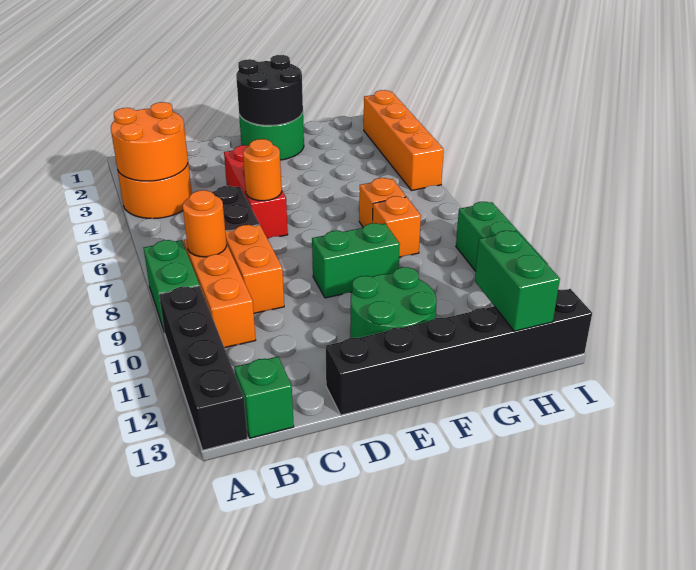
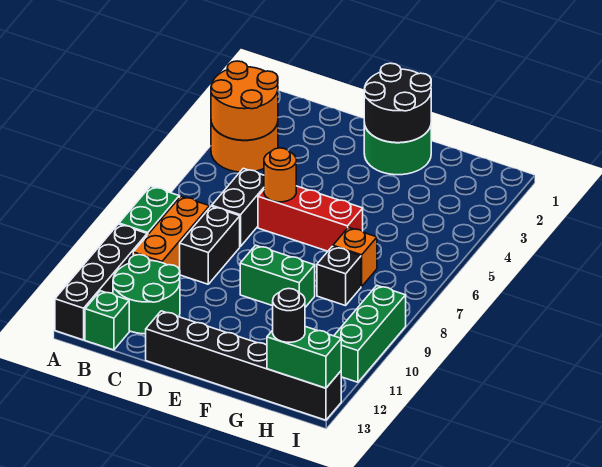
orange 1x1 round brick [183,190,227,257] -> none
orange 1x2 brick [225,225,284,313] -> black 1x2 brick [180,206,240,284]
red 1x3 brick [224,145,288,239] -> red 1x3 brick turned to [258,186,363,251]
green 2x2 round brick [350,267,437,338] -> green 2x2 round brick moved to [113,255,180,334]
orange 1x1 brick [373,196,421,257] -> black 1x1 brick [317,246,361,306]
green 1x2 brick [475,231,560,331] -> green 1x2 brick turned to [267,327,341,388]
none -> black 1x1 round brick [273,288,305,342]
orange 1x4 brick [364,90,444,191] -> none

